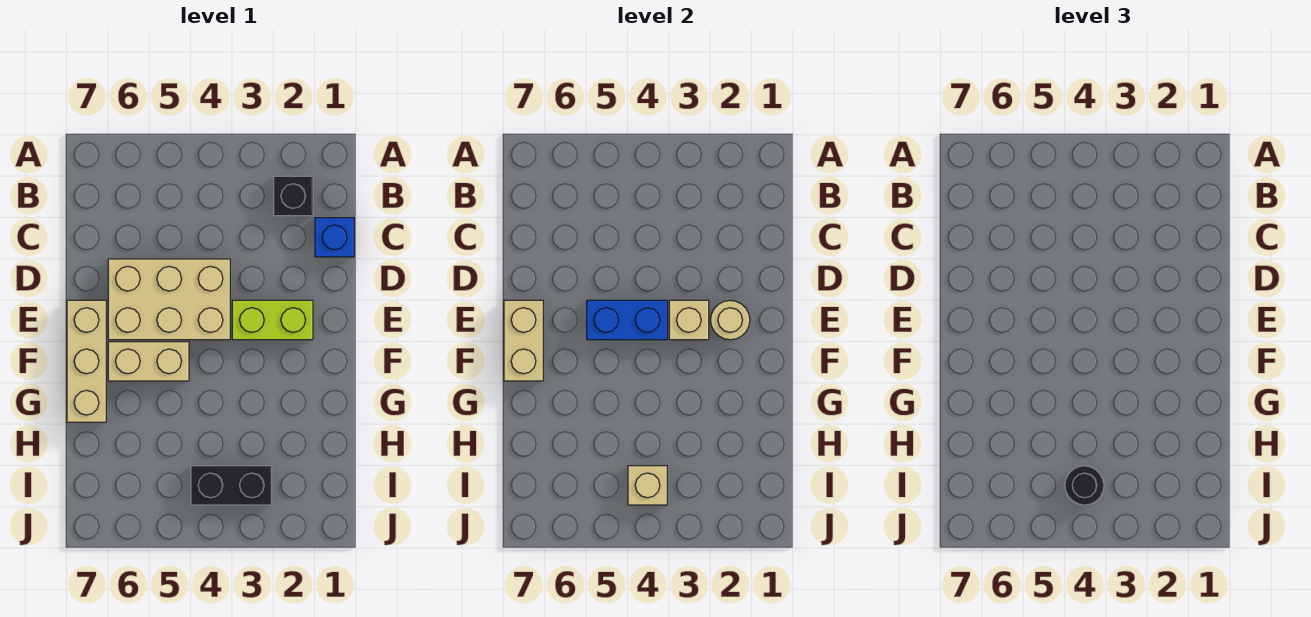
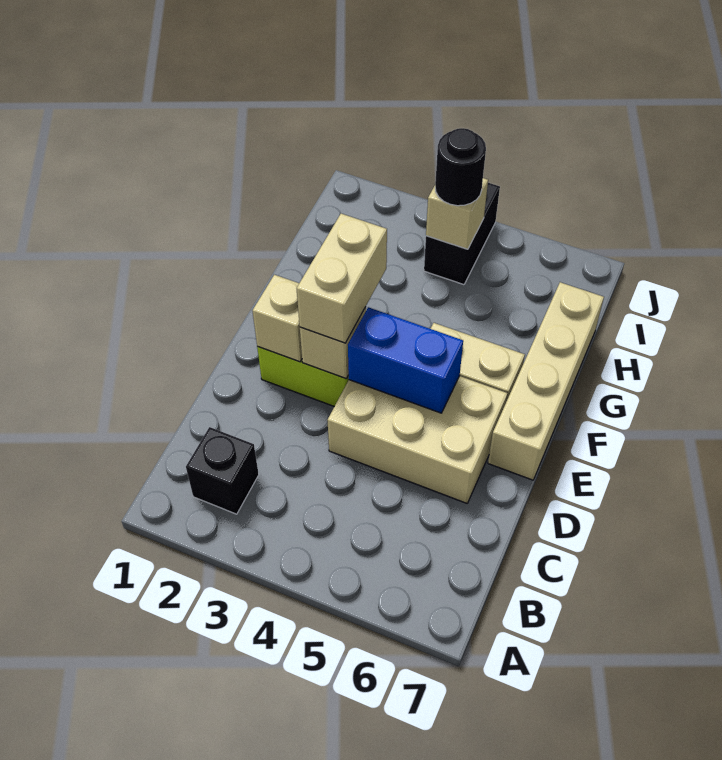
blue 1x1 brick [315,218,354,257] -> none
tan 1x1 round brick [711,300,750,340] -> tan 1x1 brick [253,275,302,362]
tan 1x3 brick [67,300,106,422] -> tan 1x4 brick [488,282,604,480]
tan 1x2 brick [504,300,543,381] -> tan 1x2 brick moved to [297,214,387,343]
black 1x2 brick [191,466,272,505] -> black 1x2 brick turned to [424,183,500,285]

